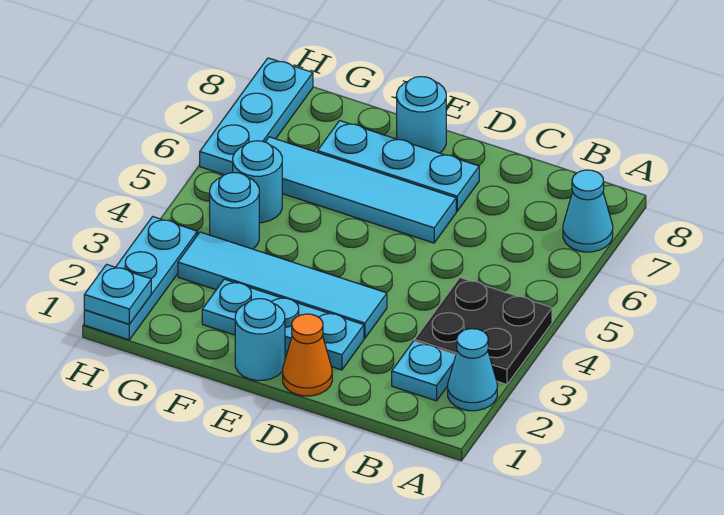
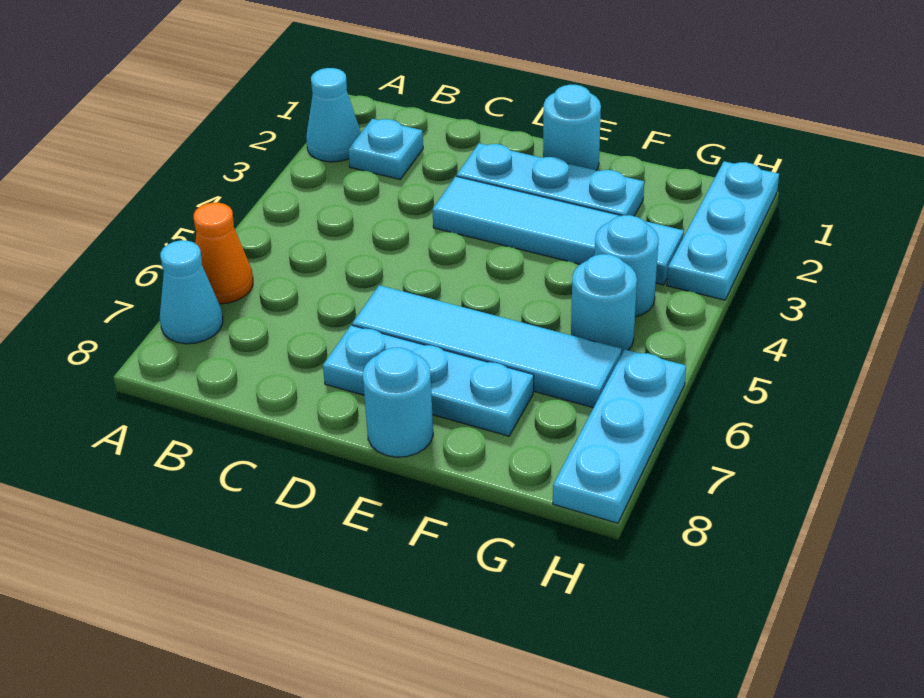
black 2x2 plate [415,278,552,385] -> none
orange 1x1 cone [283,314,332,396] -> orange 1x1 cone moved to [194,203,253,304]
cyan 1x1 plate [84,264,151,324] -> none

